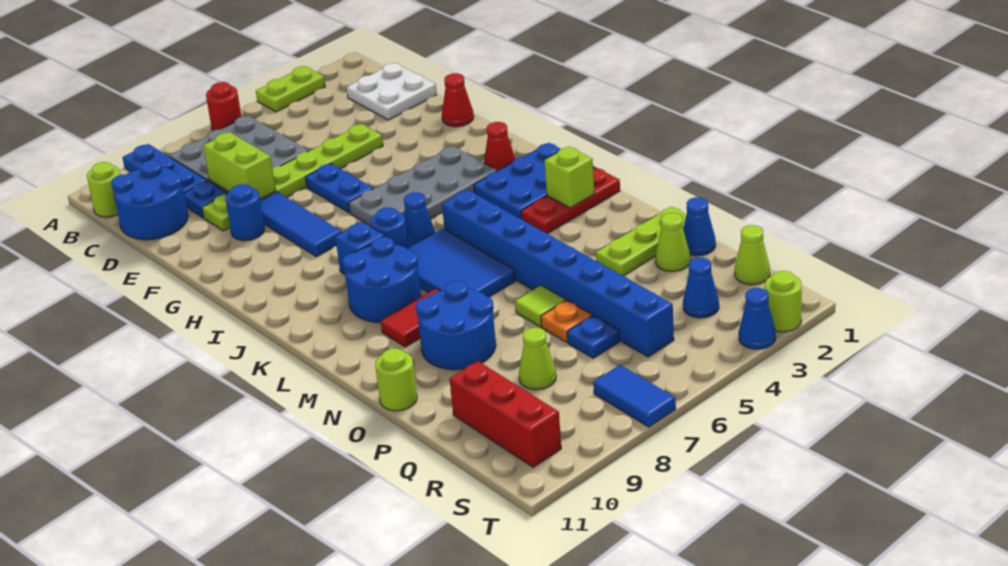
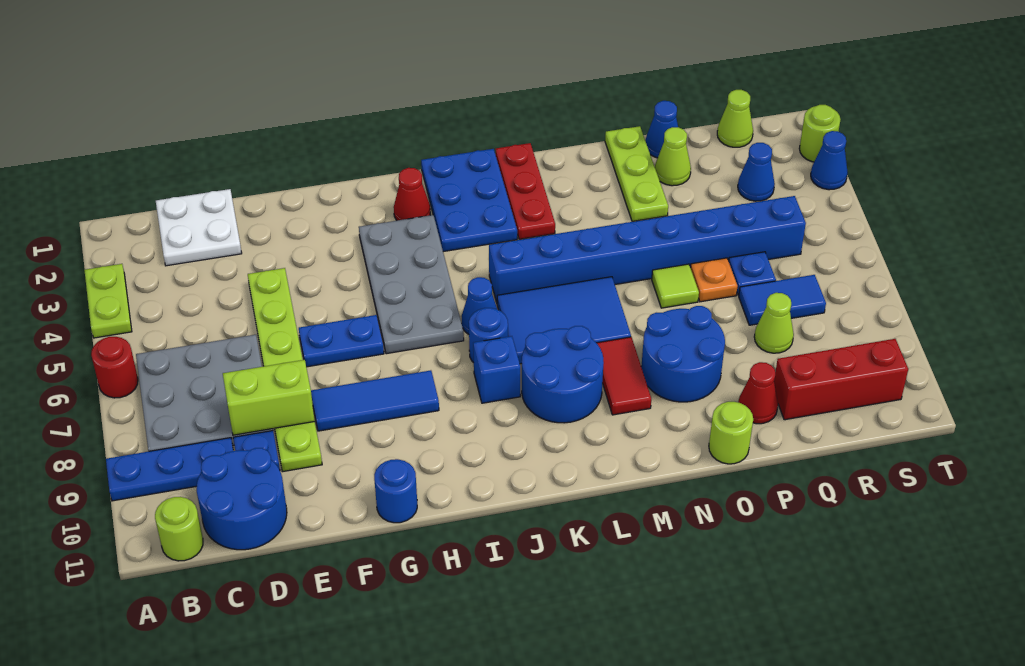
red 1x1 cone [442,73,474,127] -> red 1x1 cone moved to [738,362,778,424]
blue 1x1 round brick [225,184,265,241] -> blue 1x1 round brick moved to [374,459,417,523]
lime 1x1 brick [544,147,595,208] -> none
blue 1x2 tile [593,365,676,427] -> blue 1x2 tile moved to [739,275,826,325]

